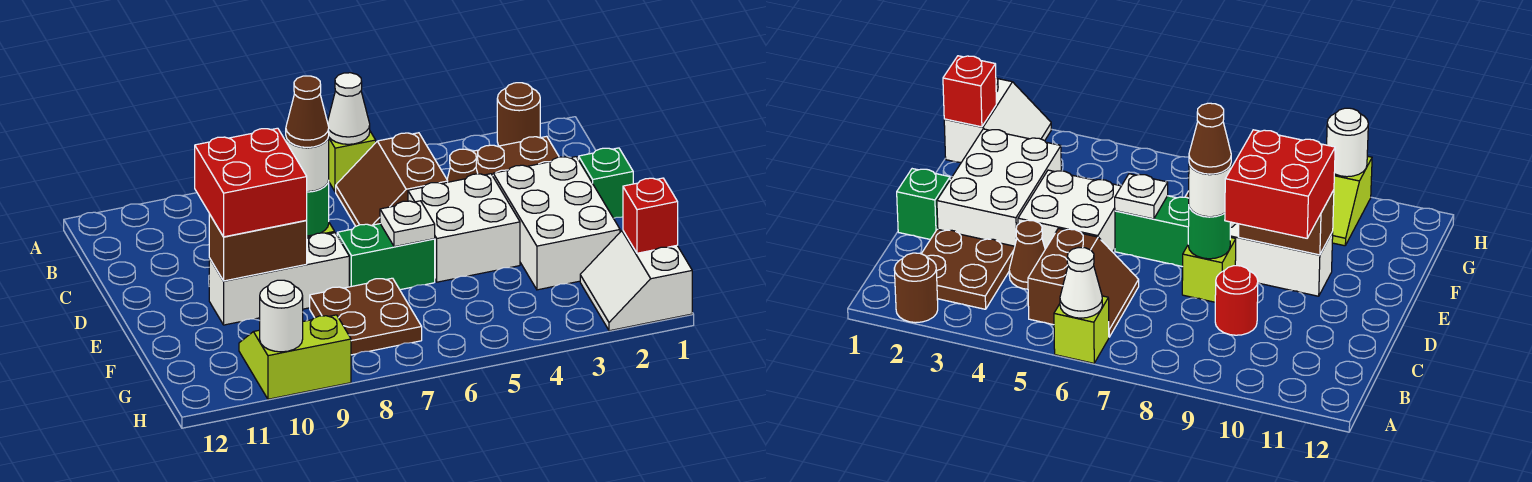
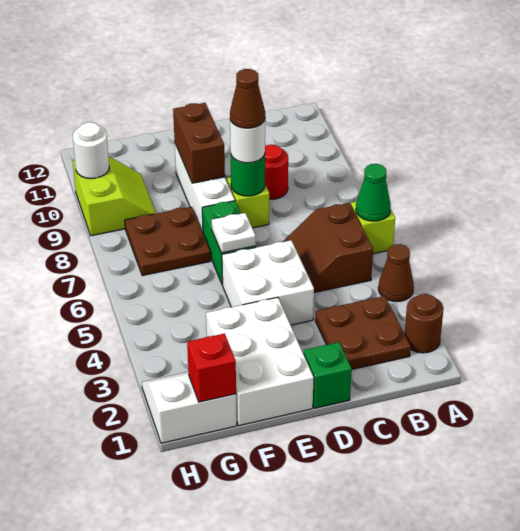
white 1x1 cone [328,73,370,144] -> green 1x1 cone [356,164,391,221]
brown 2x2 slope [336,133,448,226] -> brown 2x2 slope turned to [283,203,373,293]
brown 1x1 cone [447,149,478,182] -> brown 1x1 cone moved to [378,244,414,302]
white 2x3 brick [493,157,620,290] -> white 2x3 brick turned to [206,297,314,426]
red 2x2 brick [195,128,307,237] -> none

